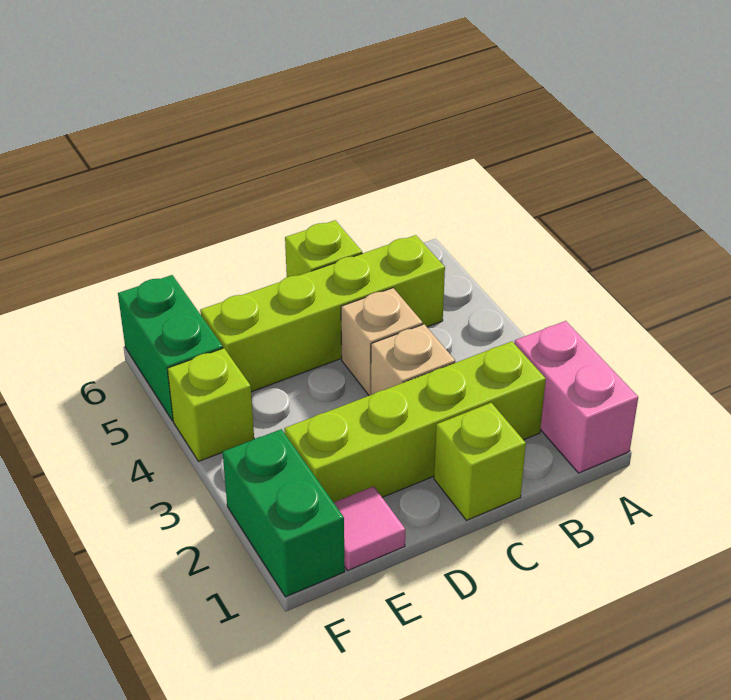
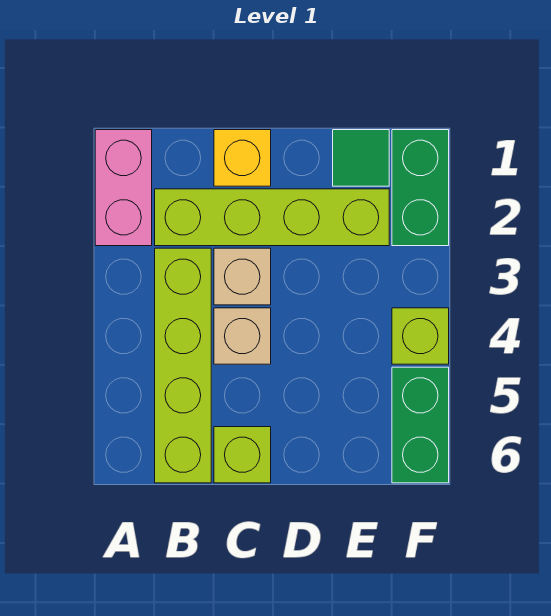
lime 1x4 brick [200,235,445,392] -> lime 1x4 brick turned to [155,248,211,483]
lime 1x1 brick [434,403,526,520] -> yellow 1x1 brick [214,130,271,186]
pink 1x1 tile [334,486,405,570] -> green 1x1 tile [333,130,389,186]

